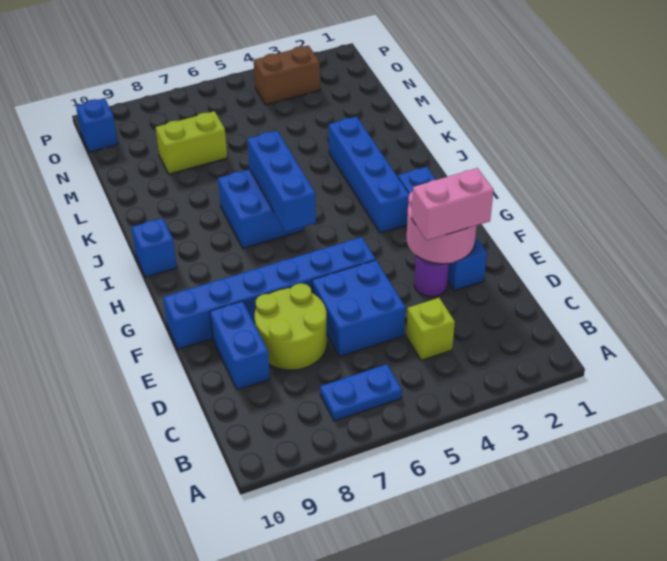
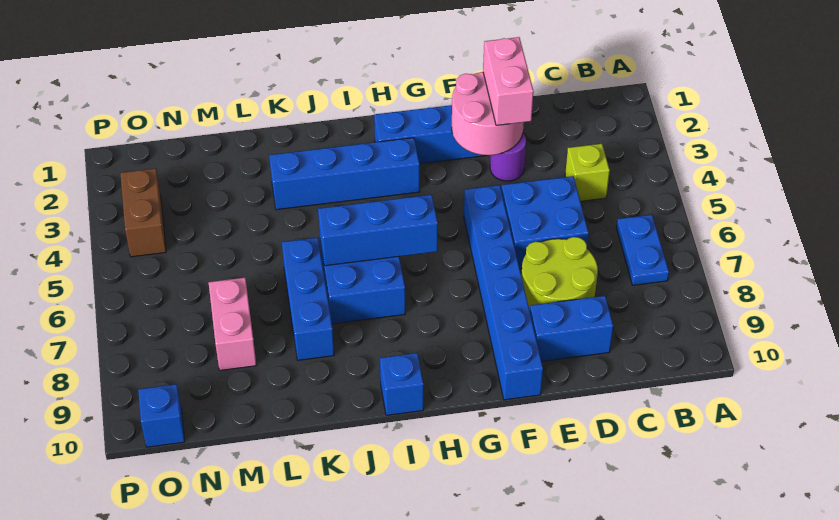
none -> blue 1x3 brick [282,238,334,360]
lime 1x2 brick [156,111,227,174] -> pink 1x2 brick [209,278,256,370]

